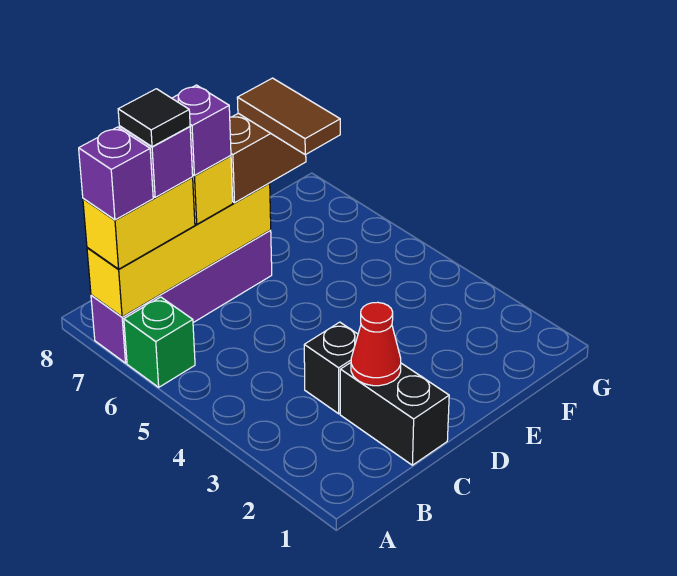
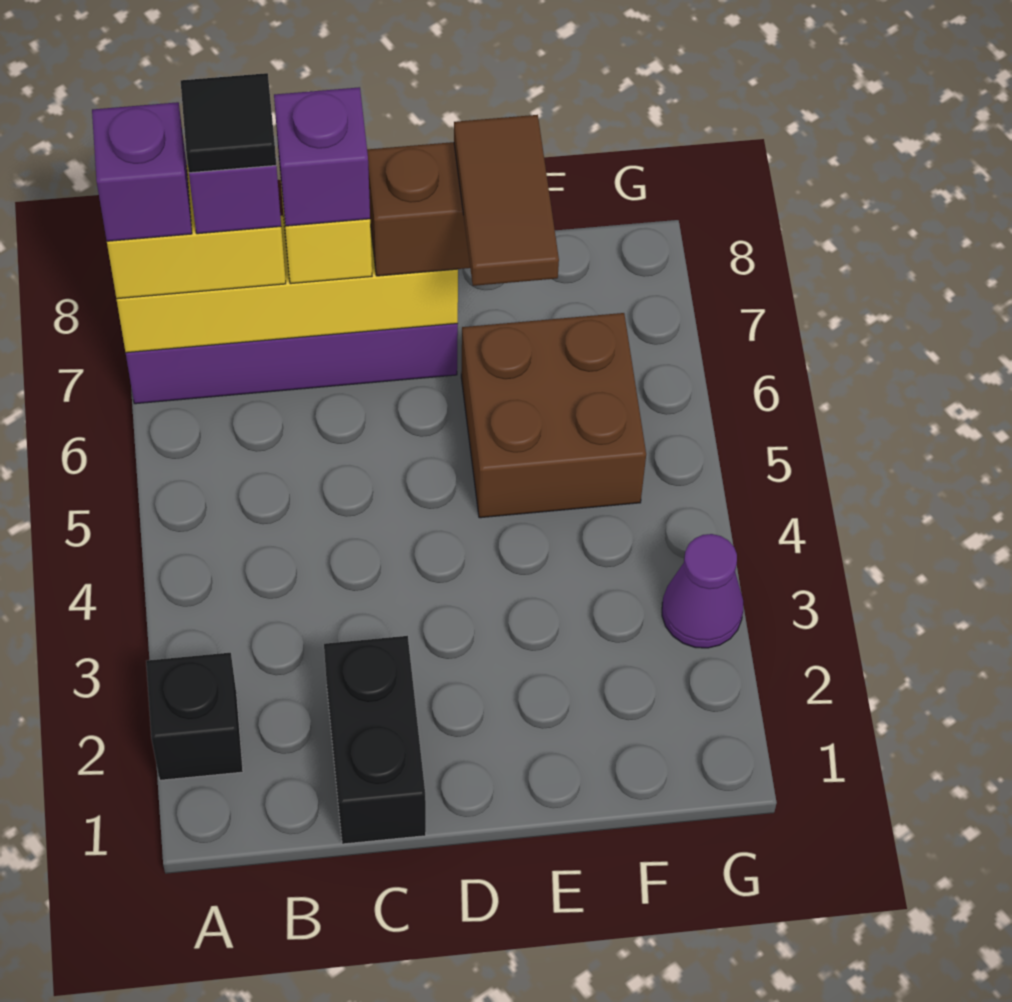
green 1x1 brick [124,297,195,387] -> none
red 1x1 cone [351,302,401,386] -> none
black 1x1 brick [304,322,358,414] -> black 1x1 brick moved to [146,653,243,780]
none -> brown 2x2 brick [461,313,646,518]
none -> purple 1x1 cone [662,534,743,648]

